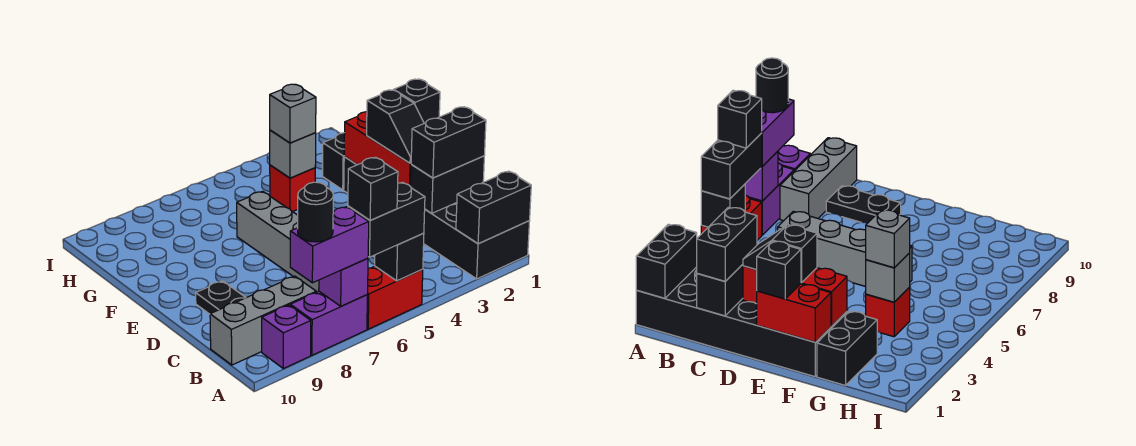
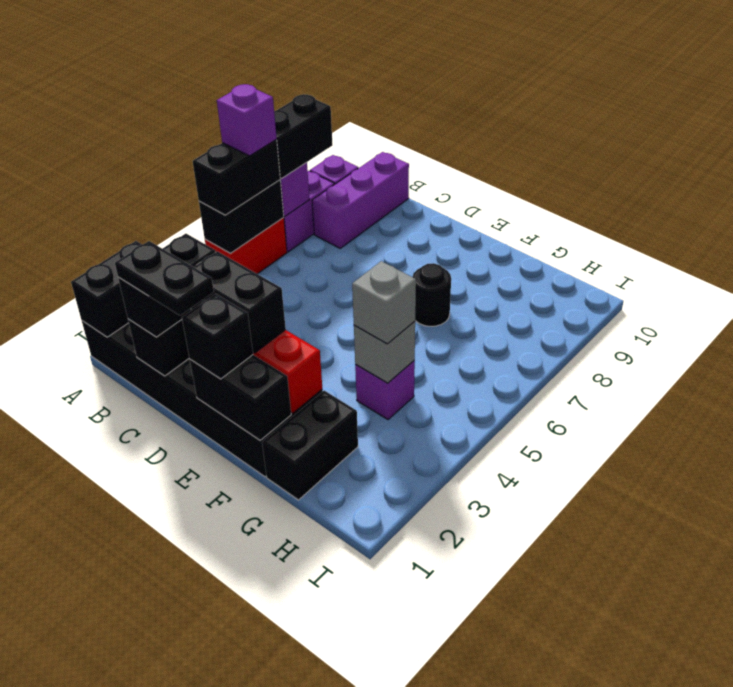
black 1x1 brick [375,233,424,281] -> black 1x2 brick [199,180,284,254]
black 1x1 brick [348,157,398,220] -> purple 1x1 brick [217,84,277,156]
purple 1x2 brick [290,207,369,283] -> black 1x2 brick [274,94,332,178]
black 1x1 round brick [298,182,333,242] -> black 1x1 round brick moved to [413,263,451,326]
grey 1x3 brick [210,276,316,365] -> purple 1x3 brick [312,152,409,248]
grey 1x4 brick [237,191,319,292] -> none
black 1x2 plate [196,281,246,314] -> black 1x2 plate moved to [115,241,214,315]
black 1x2 slope [367,90,424,163] -> black 1x2 brick [191,251,286,353]
red 1x2 brick [757,284,831,342] -> black 1x2 brick [190,355,291,440]
red 1x1 brick [270,165,315,212] -> purple 1x1 brick [355,360,415,420]

